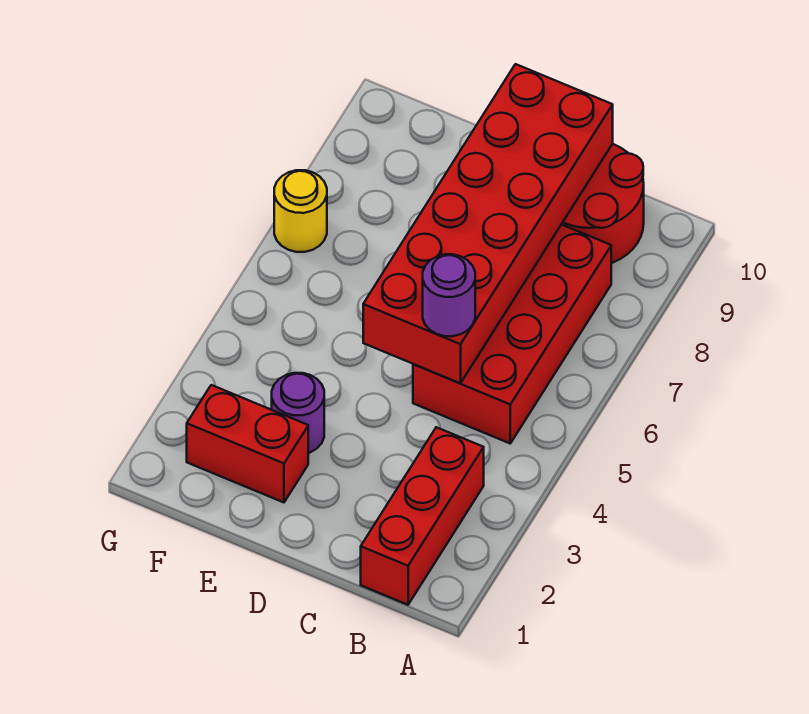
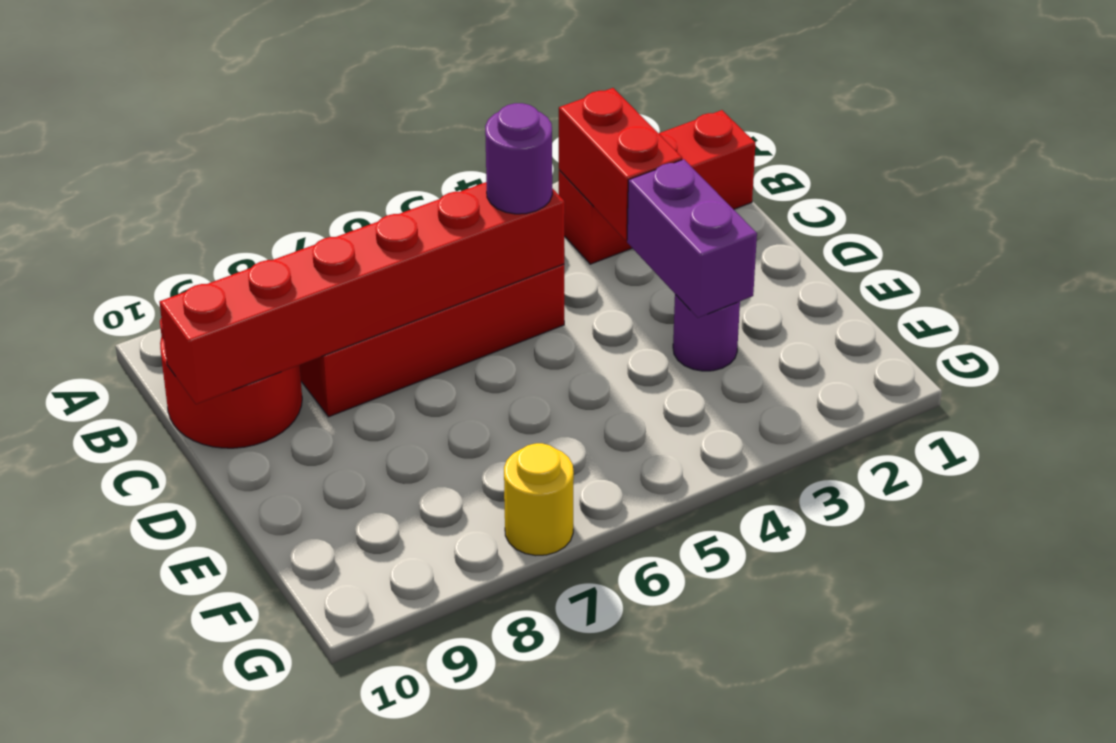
red 2x6 brick [363,64,613,383] -> red 1x6 brick [160,182,565,404]
none -> purple 1x2 brick [627,159,757,318]
red 1x2 brick [187,385,308,502] -> red 1x2 brick moved to [559,88,682,241]

